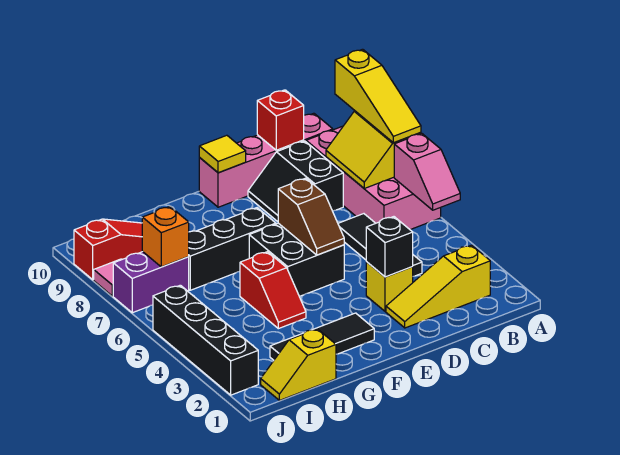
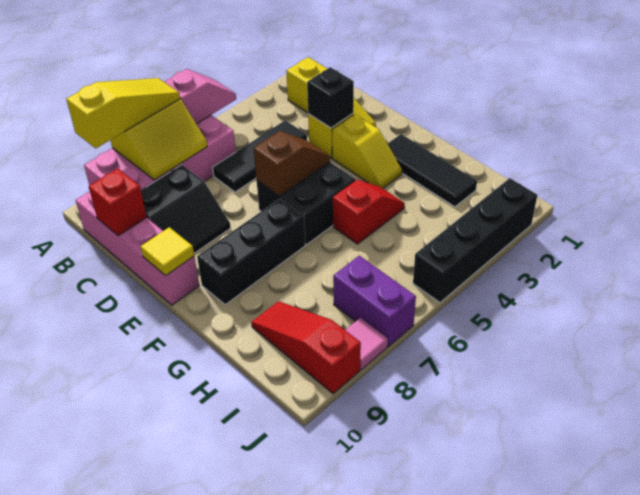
black 1x3 brick [189,208,276,290] -> black 1x3 brick turned to [197,199,305,305]
yellow 1x2 slope [261,329,336,400] -> yellow 1x2 slope moved to [332,114,402,188]
orange 1x1 brick [142,207,189,267] -> none

